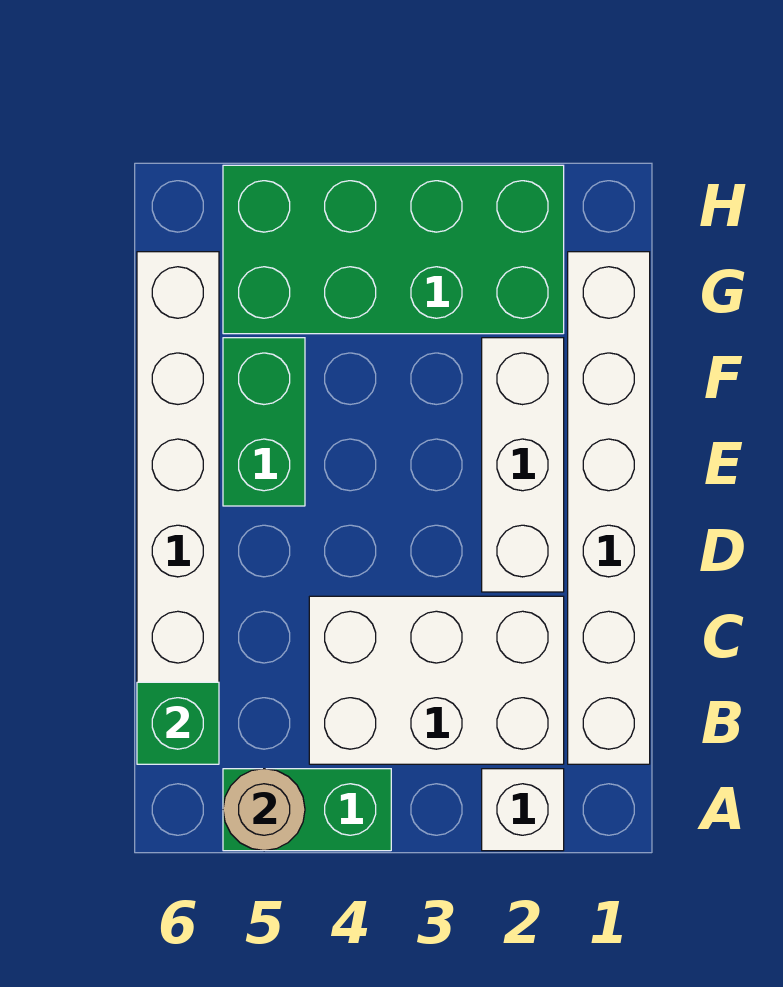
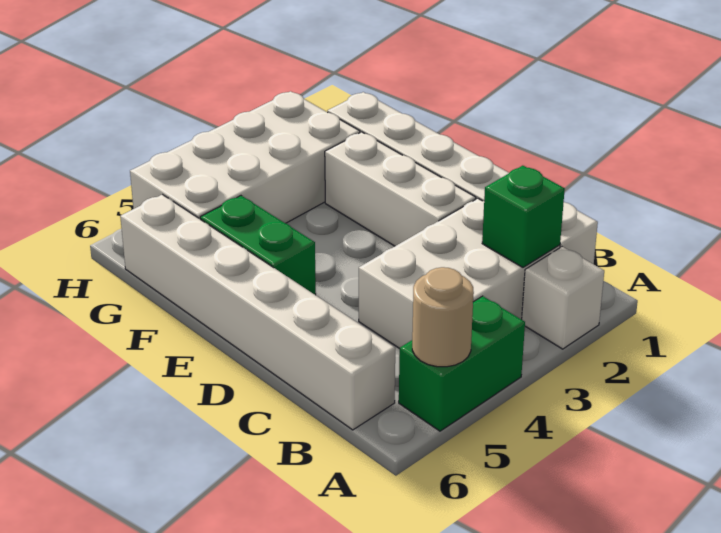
green 1x1 brick [137,682,219,764] -> green 1x1 brick moved to [482,166,565,267]
green 2x4 brick [223,165,564,334] -> white 2x4 brick [130,91,360,223]

